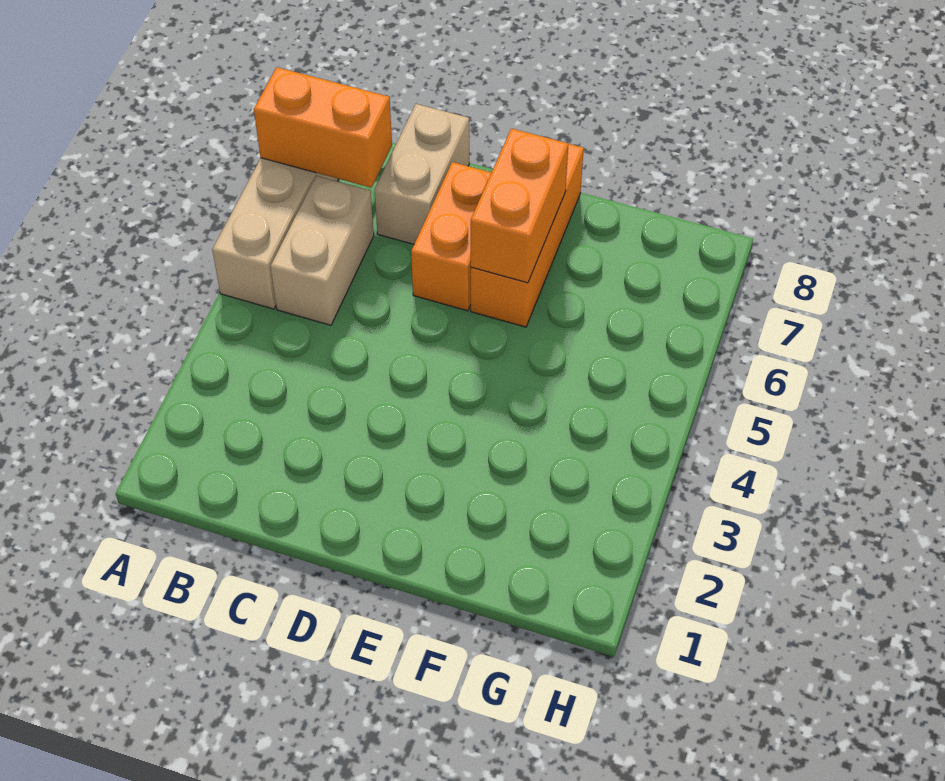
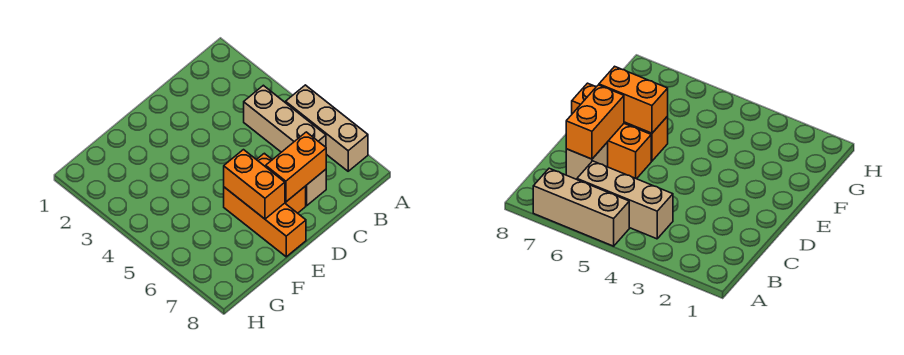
orange 1x2 brick [254,67,392,188] -> orange 1x2 brick moved to [266,132,326,202]
tan 1x2 brick [271,176,374,325] -> tan 1x3 brick [244,85,326,152]
tan 1x2 brick [375,104,469,244] -> tan 1x1 brick [306,169,326,206]

